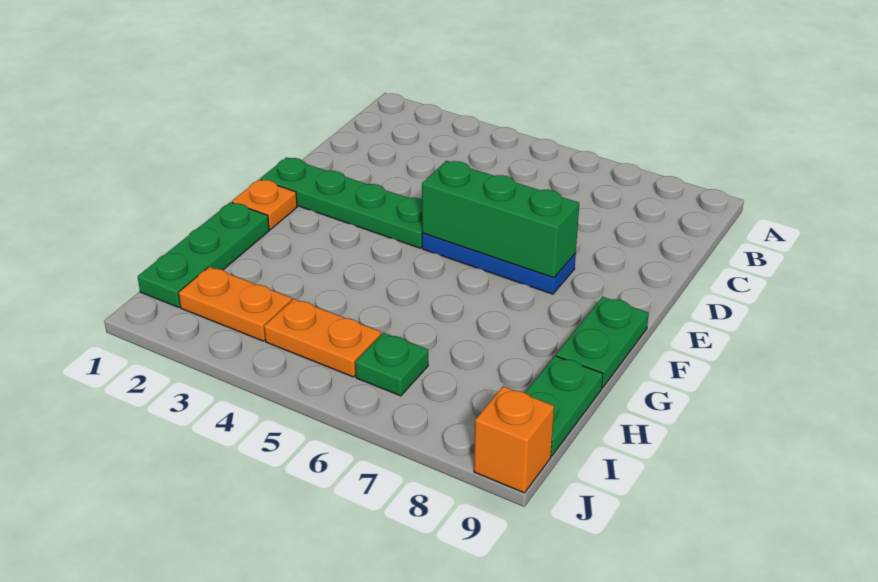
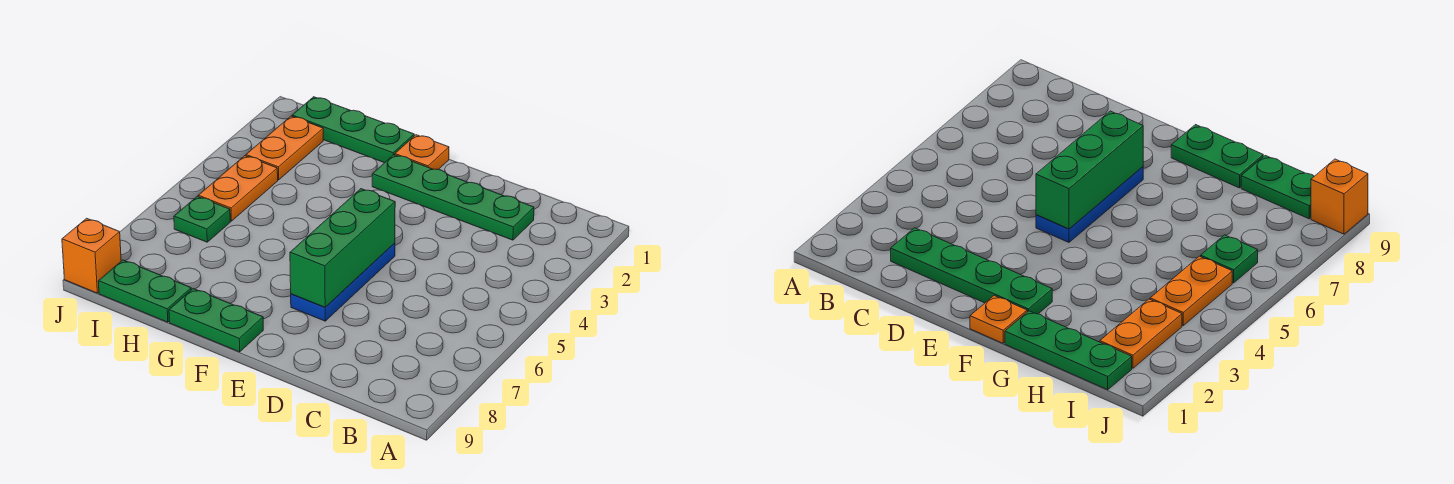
green 1x4 plate [260,157,423,248] -> green 1x4 plate turned to [372,155,534,240]

